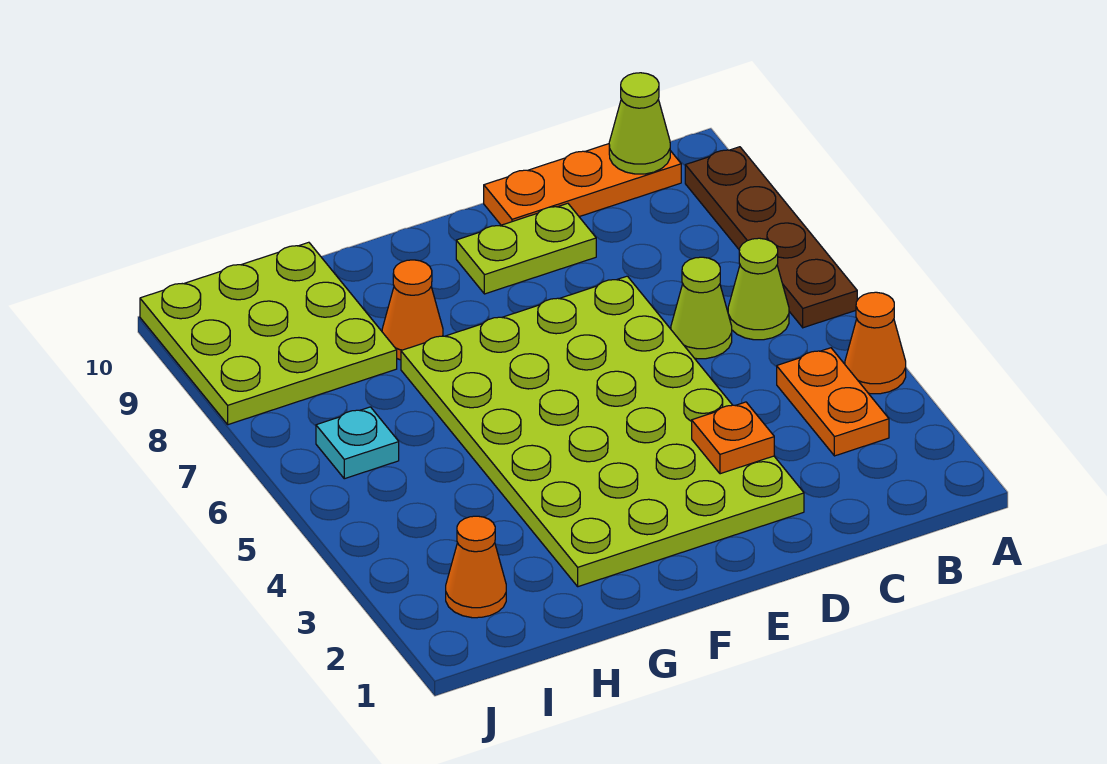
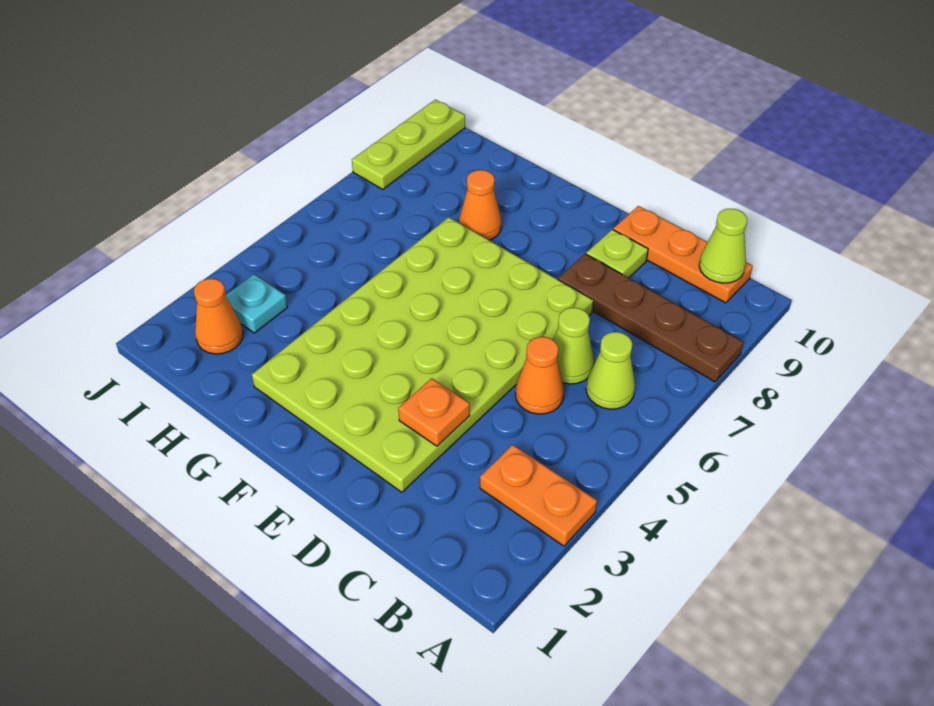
orange 1x1 cone [845,292,906,394] -> orange 1x1 cone moved to [515,337,564,414]
brown 1x4 plate [685,147,857,328] -> brown 1x4 plate turned to [558,254,743,382]
orange 1x2 plate [777,348,889,456] -> orange 1x2 plate turned to [480,445,597,546]
lime 1x2 plate [456,203,596,294] -> lime 1x1 plate [586,229,648,278]
lime 3x3 plate [140,242,397,425] -> lime 1x3 plate [352,100,465,189]
cyan 1x1 plate [316,407,399,479] -> cyan 1x1 plate moved to [226,274,287,333]

